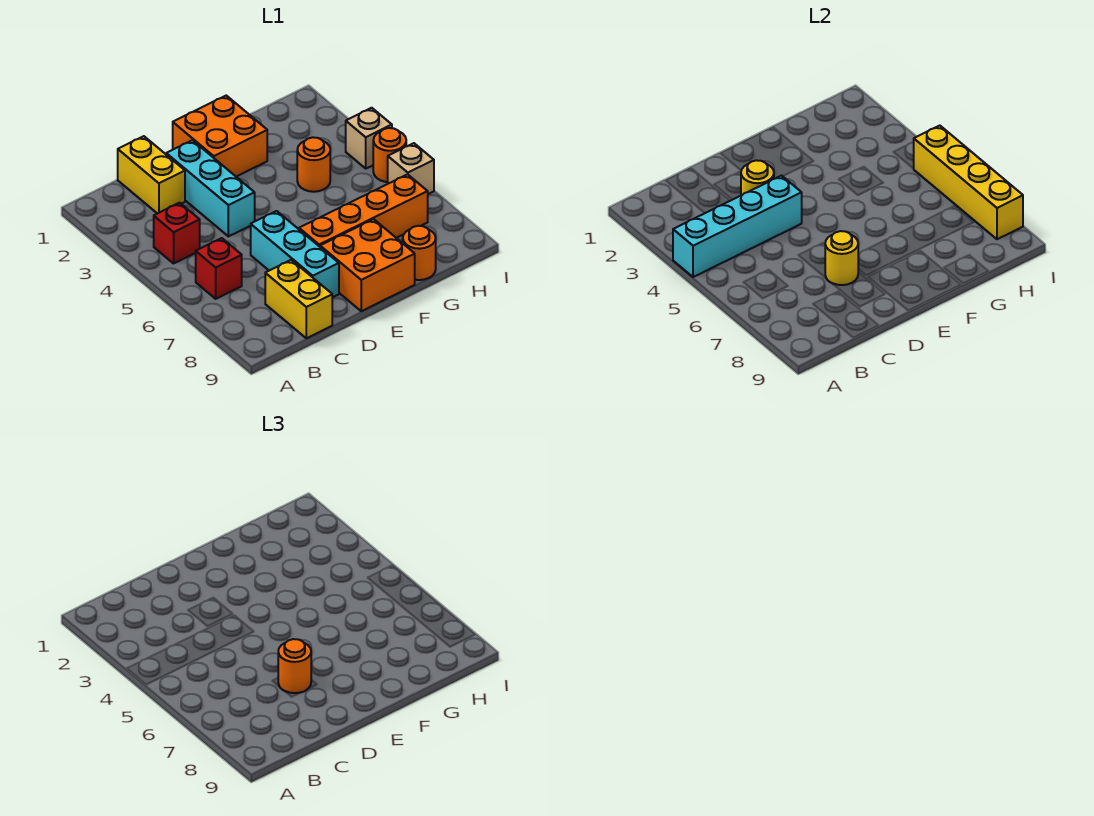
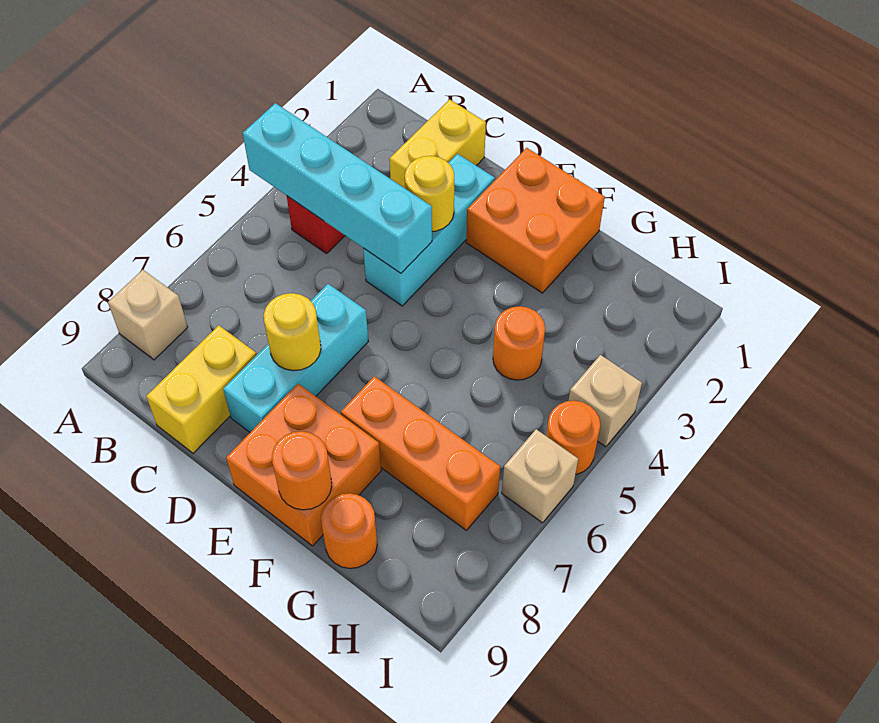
none -> tan 1x1 brick [108,270,188,360]
red 1x1 brick [196,238,242,299] -> none
orange 1x1 round brick [278,639,311,693] -> orange 1x1 round brick moved to [272,431,332,510]
orange 1x4 brick [299,174,428,247] -> orange 1x3 brick [341,376,500,530]
yellow 1x4 brick [914,126,1023,239] -> none

